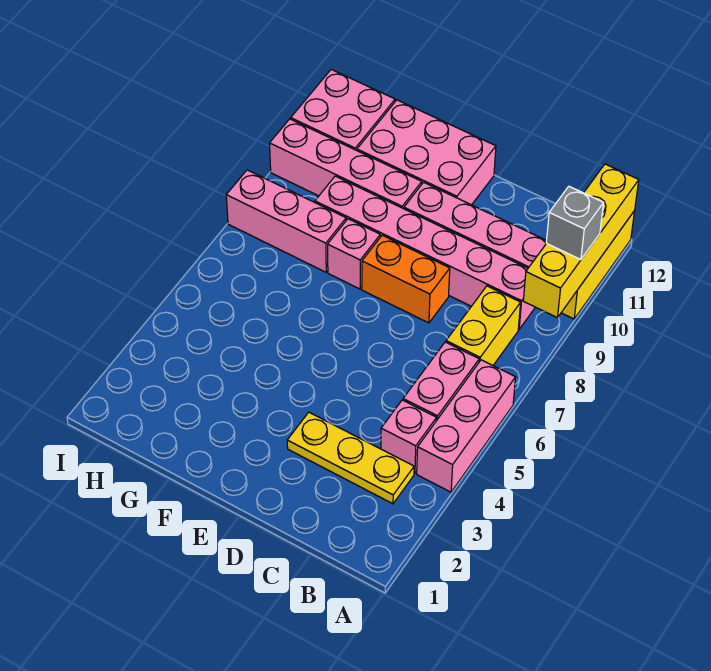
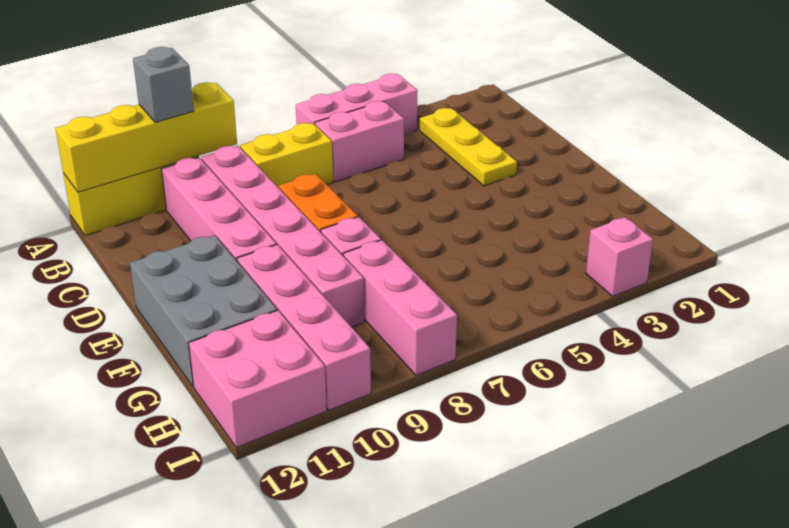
pink 1x1 brick [381,400,437,474] -> pink 1x1 brick moved to [586,217,653,296]
pink 2x3 brick [357,100,496,205] -> grey 2x3 brick [130,235,277,386]

